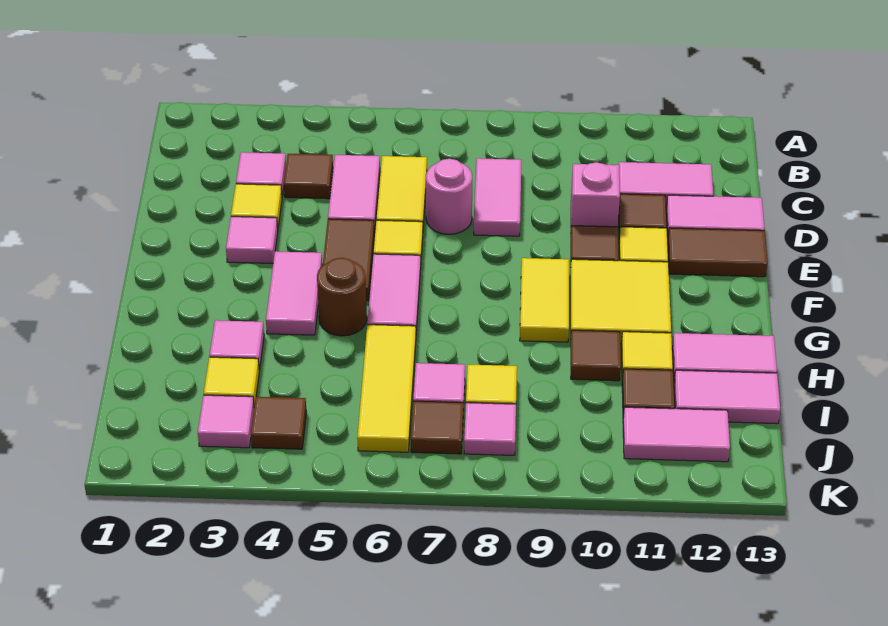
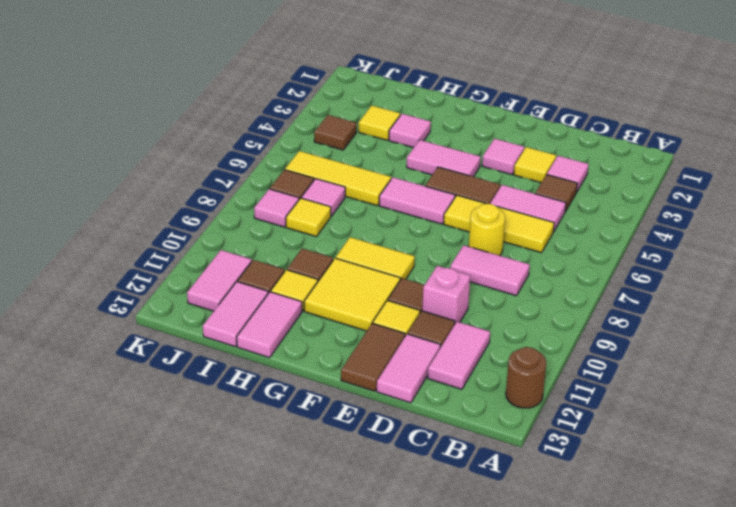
pink 1x1 round brick [426,159,472,234] -> yellow 1x1 round brick [469,204,505,256]
brown 1x1 round brick [317,258,367,336] -> brown 1x1 round brick moved to [506,347,546,408]
pink 1x1 tile [198,395,254,448] -> none

